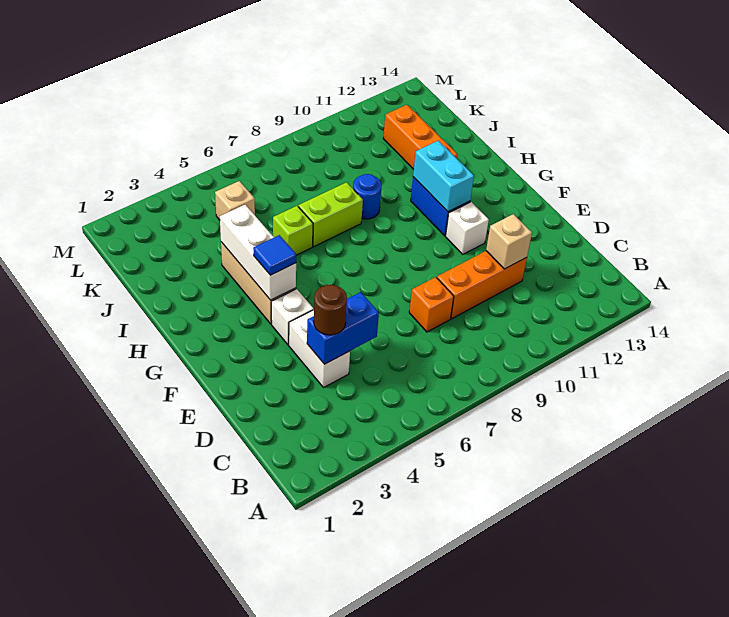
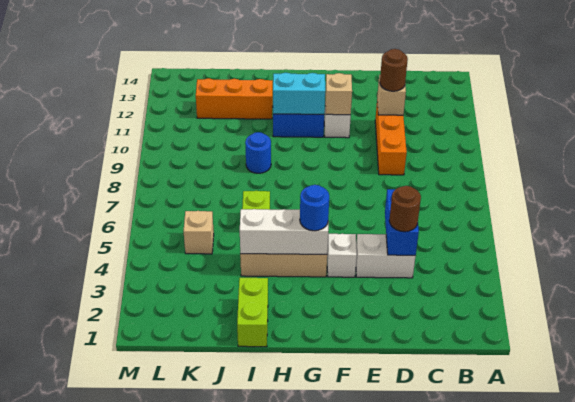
orange 1x1 brick [409,277,454,332] -> none
none -> brown 1x1 round brick [380,49,408,91]
none -> tan 1x1 brick [325,73,352,115]
blue 1x1 tile [253,235,296,275] -> blue 1x1 round brick [300,185,329,231]
lime 1x2 brick [298,182,363,246] -> lime 1x2 brick moved to [237,278,268,347]

